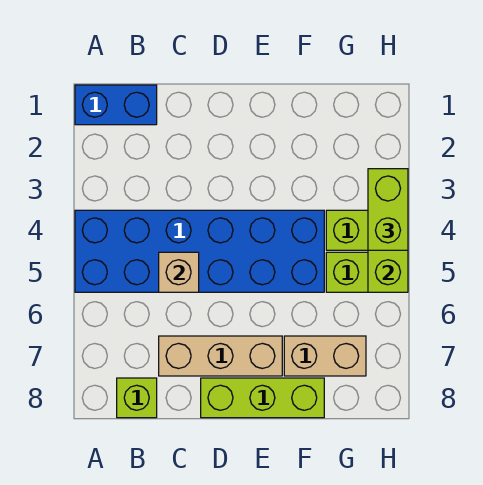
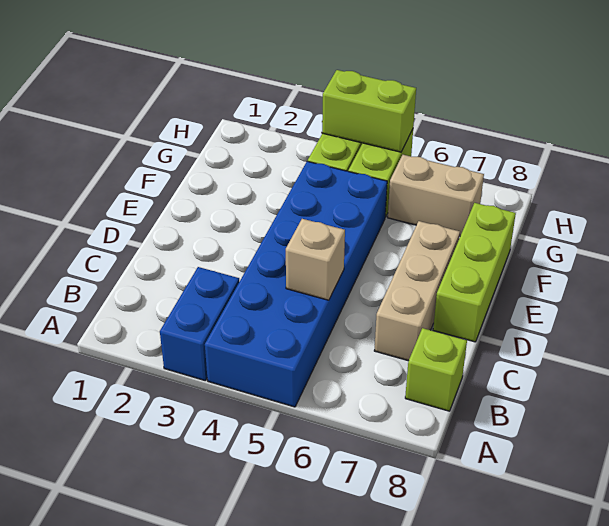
blue 1x2 brick [75,85,157,125] -> blue 1x2 brick moved to [160,267,239,381]
tan 1x2 brick [284,336,366,376] -> tan 1x2 brick turned to [388,155,484,236]
lime 1x2 brick [368,169,408,250] -> none

